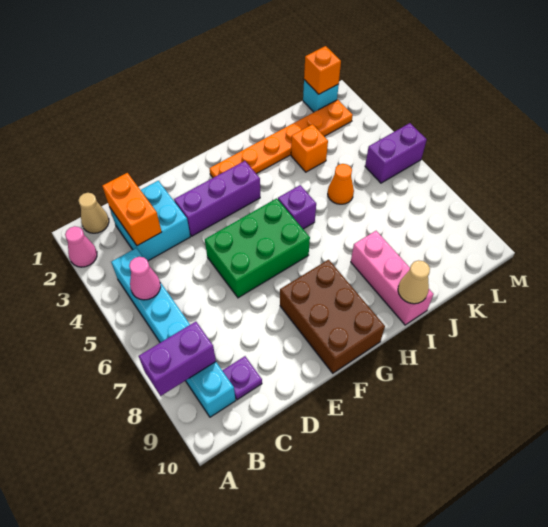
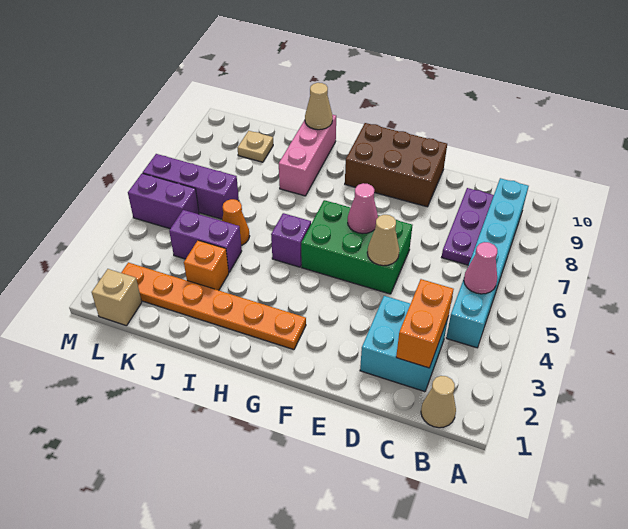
pink 1x1 cone [65,226,97,267] -> pink 1x1 cone moved to [348,183,378,234]
purple 1x2 brick [139,322,216,396] -> purple 1x2 brick moved to [169,210,242,272]
purple 1x1 plate [222,356,262,400] -> purple 1x3 plate [442,188,494,265]
purple 1x3 brick [174,161,260,236] -> purple 1x3 brick moved to [143,154,239,219]
none -> tan 1x1 cone [367,215,399,266]
brown 2x3 brick [280,260,385,373] -> brown 2x3 brick turned to [345,123,447,207]
none -> tan 1x1 plate [238,131,273,162]
cyan 1x1 brick [303,80,339,112] -> tan 1x1 brick [92,269,142,326]
orange 1x1 brick [304,46,341,94] -> none

